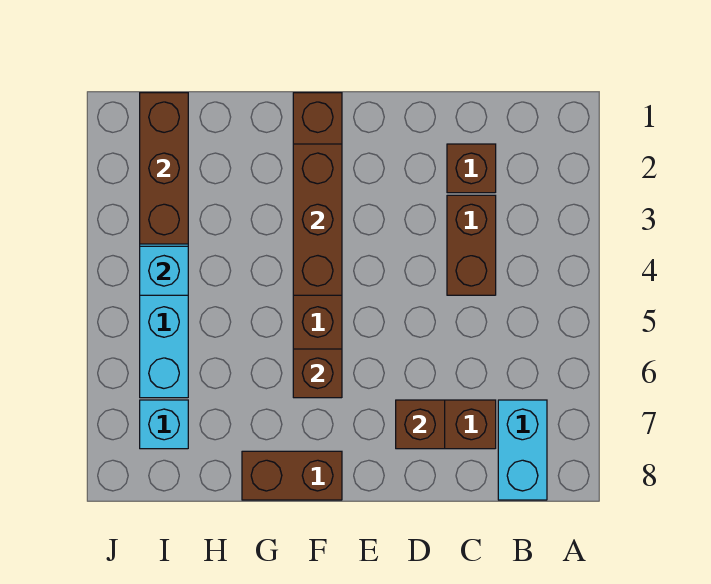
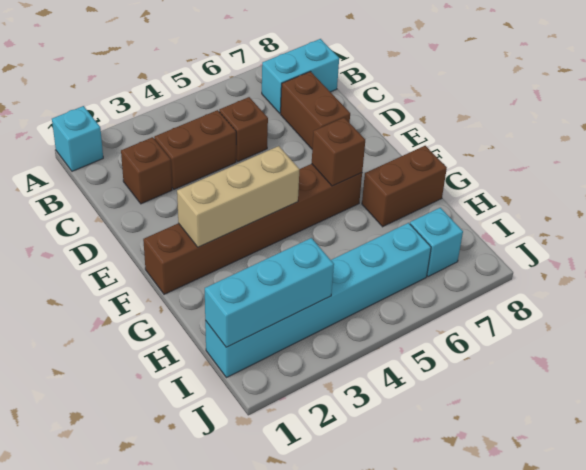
brown 1x1 brick [396,400,445,449] -> brown 1x1 brick moved to [219,97,268,161]
brown 1x3 brick [293,144,342,295] -> tan 1x3 brick [177,146,300,247]
brown 1x2 brick [242,451,342,500] -> brown 1x2 brick turned to [362,146,447,227]
brown 1x3 brick [140,93,188,244] -> cyan 1x3 brick [205,238,334,347]
cyan 1x1 brick [140,246,188,295] -> cyan 1x1 brick moved to [52,106,103,171]

